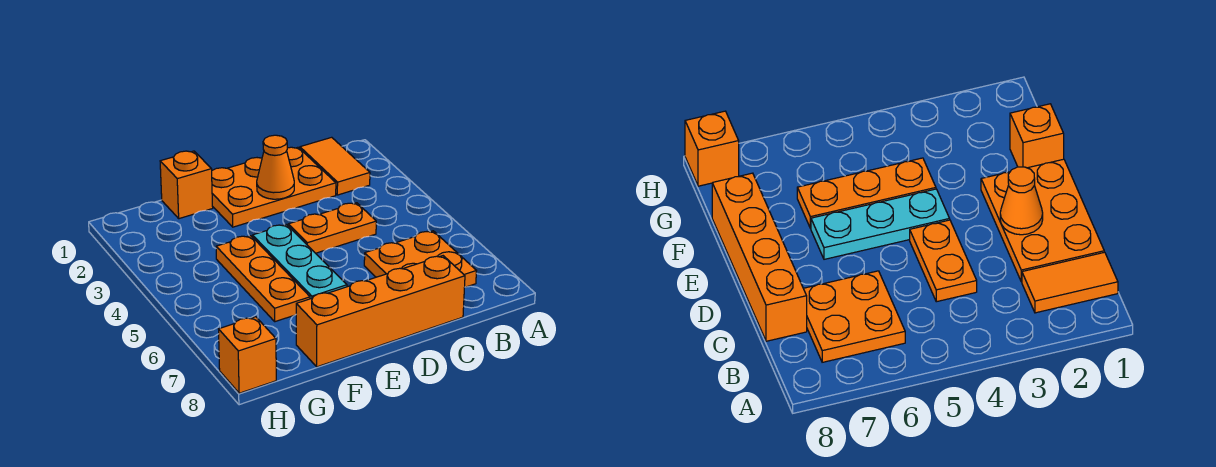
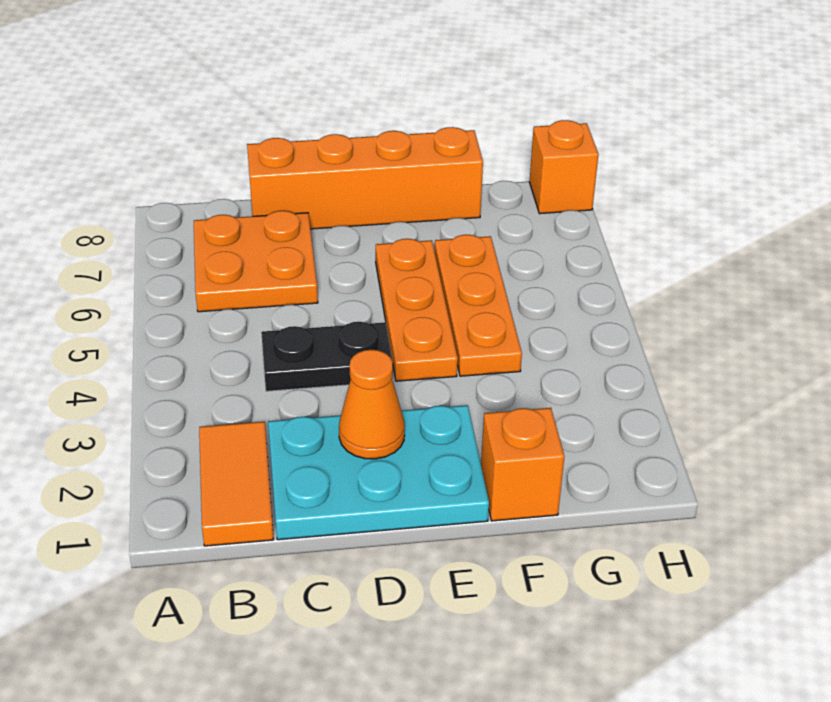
orange 2x3 plate [212,147,336,227] -> cyan 2x3 plate [268,405,489,540]
orange 1x2 plate [288,203,376,253] -> black 1x2 plate [261,322,393,391]
cyan 1x3 plate [253,225,347,299] -> orange 1x3 plate [376,239,458,381]

